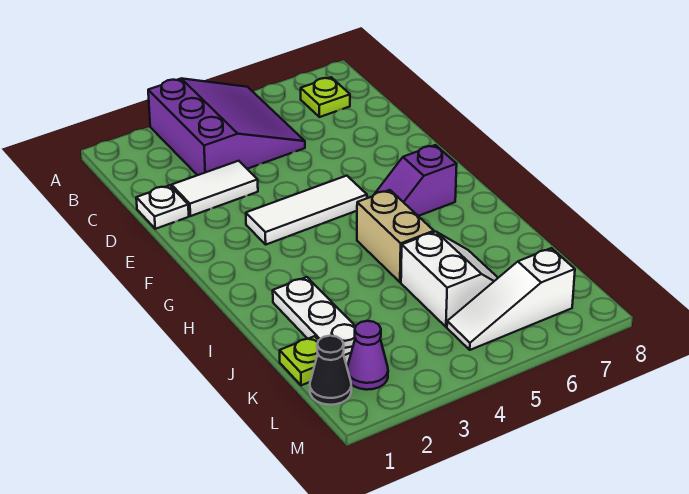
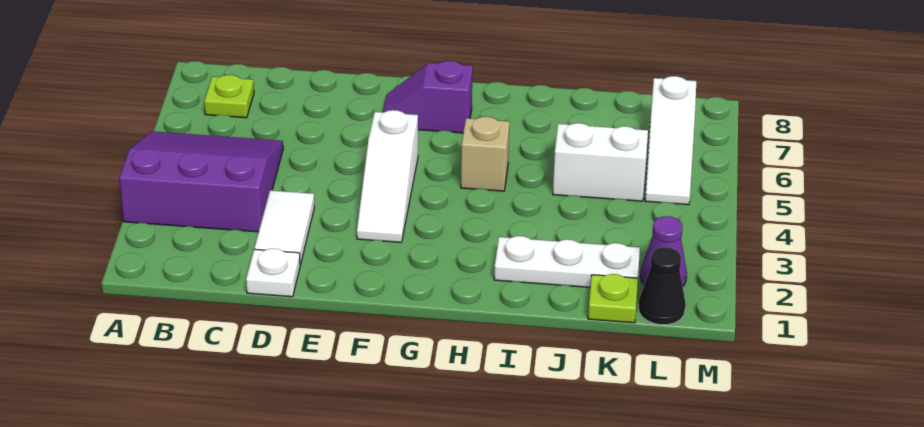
white 1x3 tile [246,176,367,244] -> white 1x3 slope [357,110,418,242]
purple 1x2 slope [374,145,457,216] -> purple 1x2 slope turned to [383,61,473,133]
tan 1x2 brick [357,190,434,282] -> tan 1x1 brick [461,117,509,191]

